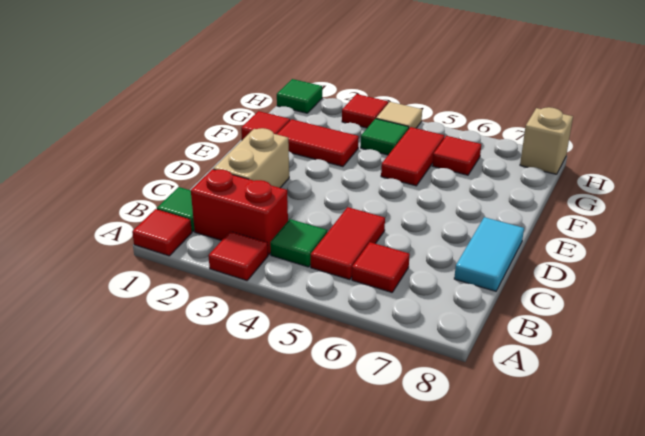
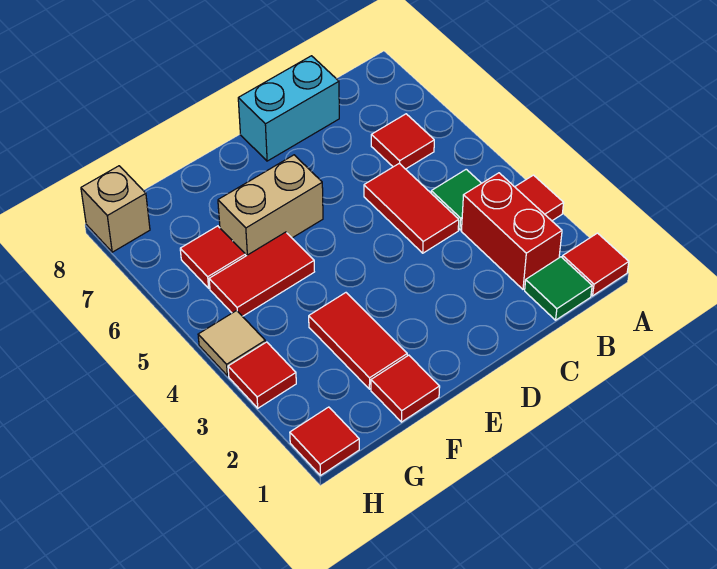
red 1x2 tile [311,207,385,280] -> red 1x2 tile turned to [364,163,459,253]
tan 1x2 brick [213,128,289,188] -> tan 1x2 brick moved to [218,155,323,256]
cyan 1x2 tile [454,217,524,291] -> cyan 1x2 brick [238,56,339,161]
green 1x1 tile [361,119,409,155] -> none
green 1x1 tile [277,79,322,113] -> red 1x1 tile [290,407,359,475]

